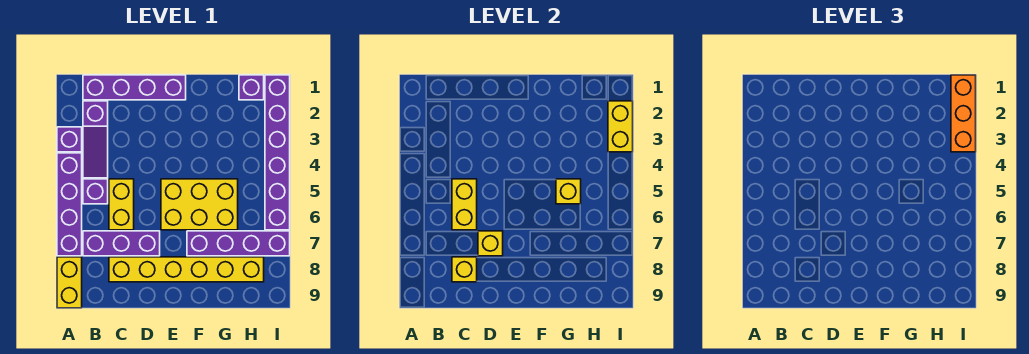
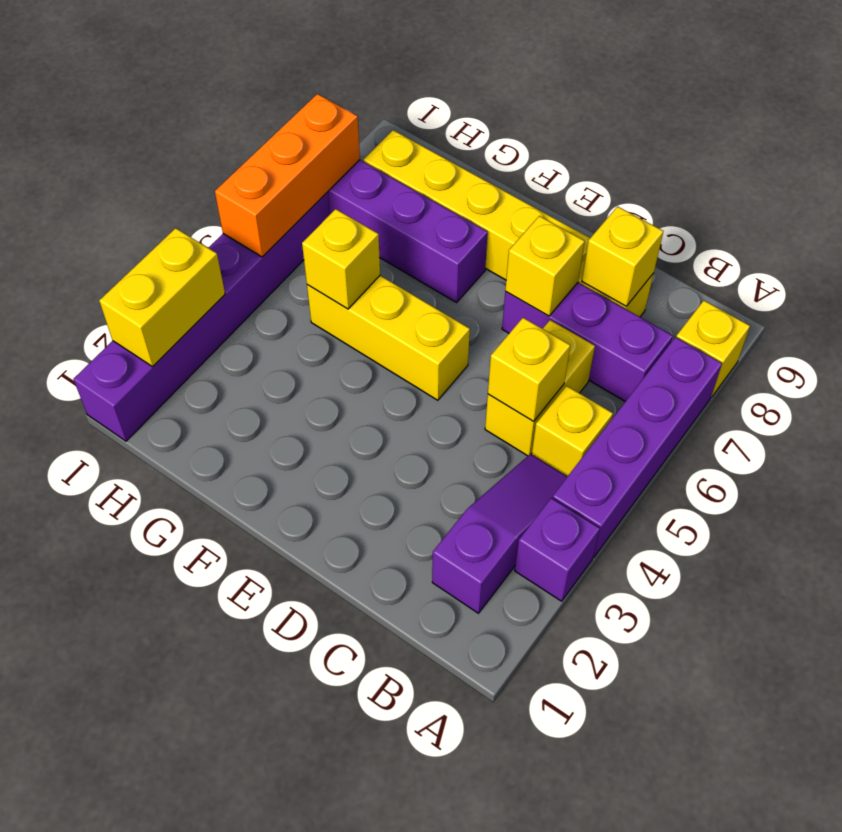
yellow 1x2 brick [57,257,82,308] -> yellow 1x1 brick [676,301,750,398]
purple 1x4 brick [83,75,186,100] -> none
purple 1x1 brick [83,179,108,204] -> yellow 1x1 brick [532,386,613,476]
yellow 1x2 brick [452,179,477,230] -> yellow 1x1 brick [488,318,570,422]
yellow 2x3 brick [161,179,238,230] -> yellow 1x3 brick [307,276,470,400]
purple 1x1 brick [239,75,264,100] -> none
orange 1x3 brick [951,75,976,152] -> orange 1x3 brick moved to [215,94,360,257]

